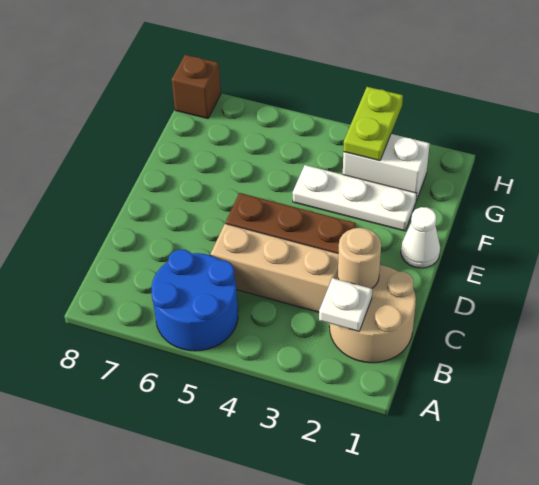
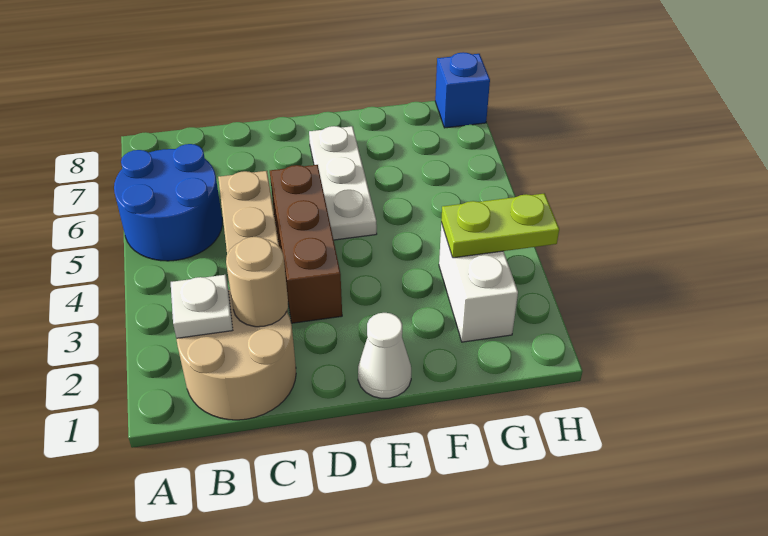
white 1x3 plate [292,165,417,231] -> white 1x3 plate moved to [309,126,377,240]
brown 1x1 brick [172,55,221,119] -> blue 1x1 brick [435,52,490,128]

